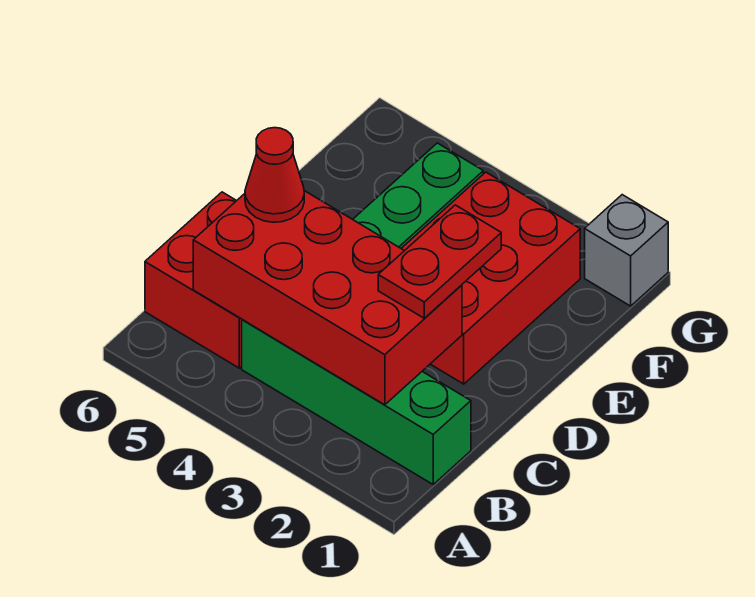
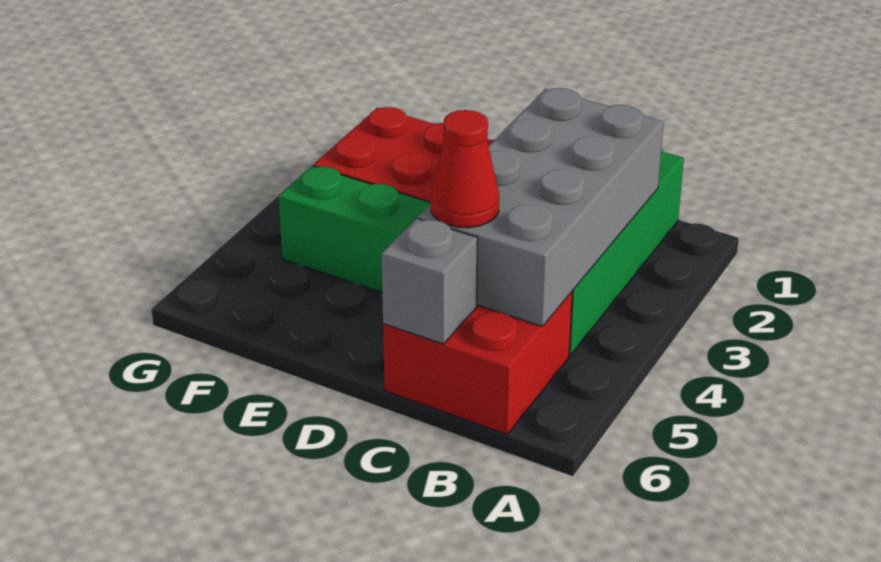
red 2x4 brick [193,191,462,405] -> grey 2x4 brick [418,88,664,326]
red 1x2 plate [378,205,501,318] -> none
grey 1x1 brick [585,195,668,306] -> grey 1x1 brick moved to [381,218,478,344]

